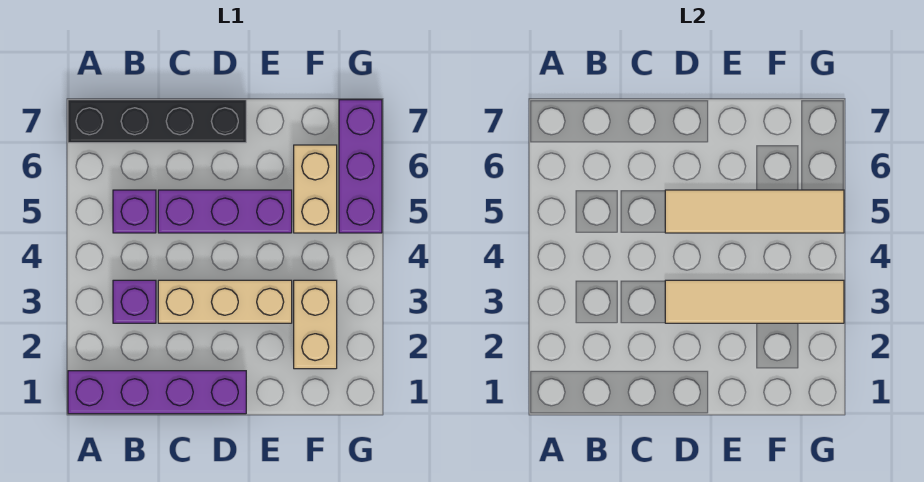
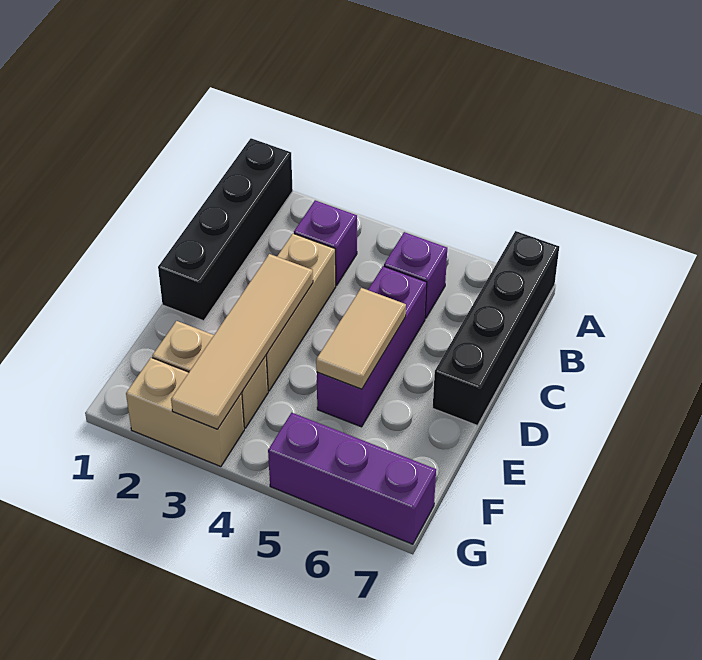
purple 1x4 brick [68,371,246,414] -> black 1x4 brick [158,138,293,321]
tan 1x4 tile [665,190,844,233] -> tan 1x2 tile [316,288,406,389]
tan 1x2 brick [294,145,337,233] -> tan 1x2 brick moved to [126,358,244,467]

